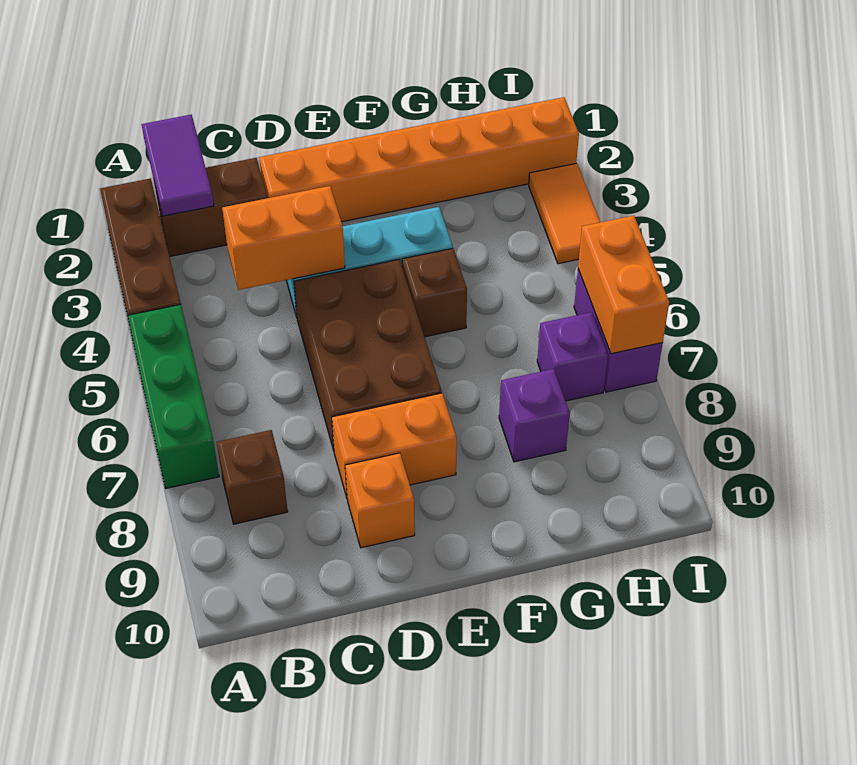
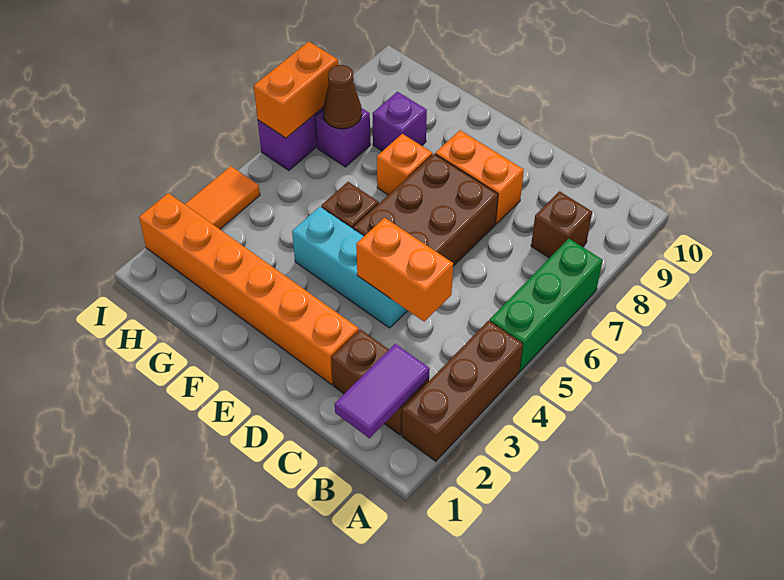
orange 1x1 brick [345,453,415,548] -> orange 1x1 brick moved to [377,134,433,195]
none -> brown 1x1 cone [323,65,362,129]

